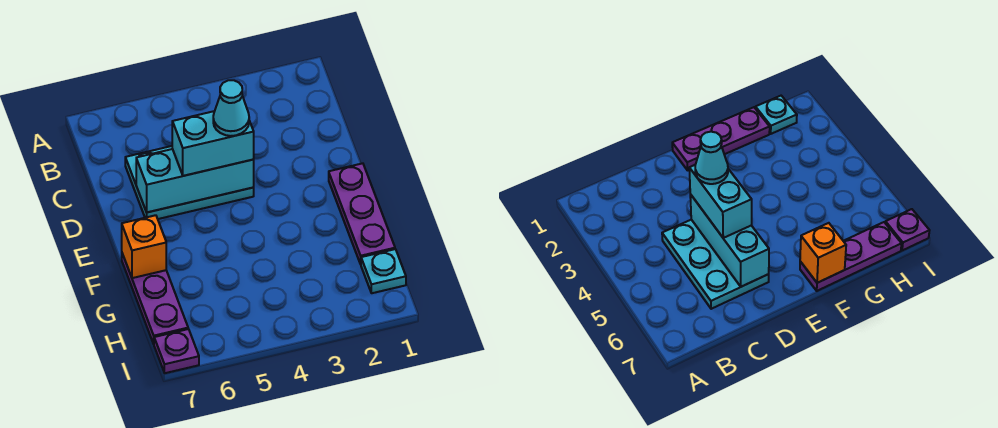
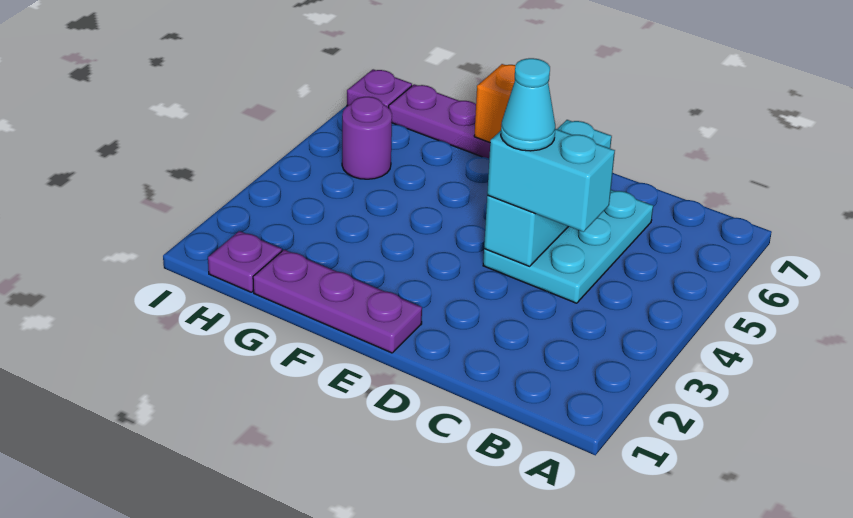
cyan 1x2 brick [172,111,254,176] -> cyan 1x2 brick turned to [487,129,615,232]
cyan 1x1 plate [361,249,406,293] -> purple 1x1 plate [208,231,282,292]
none -> purple 1x1 round brick [342,97,392,179]

